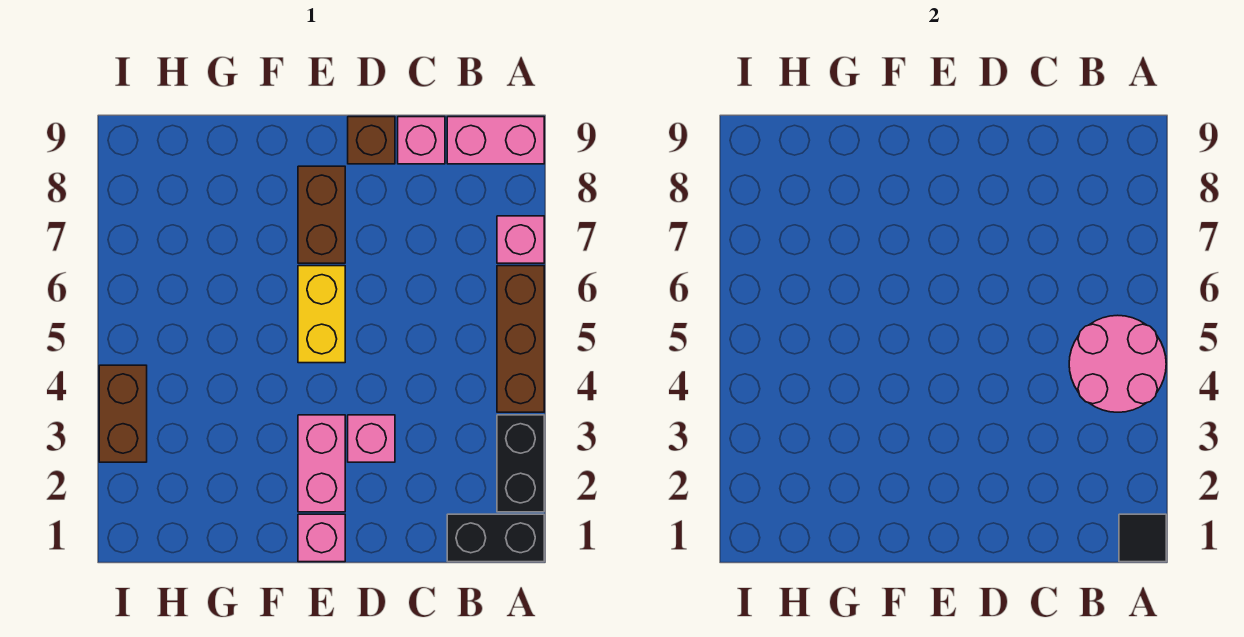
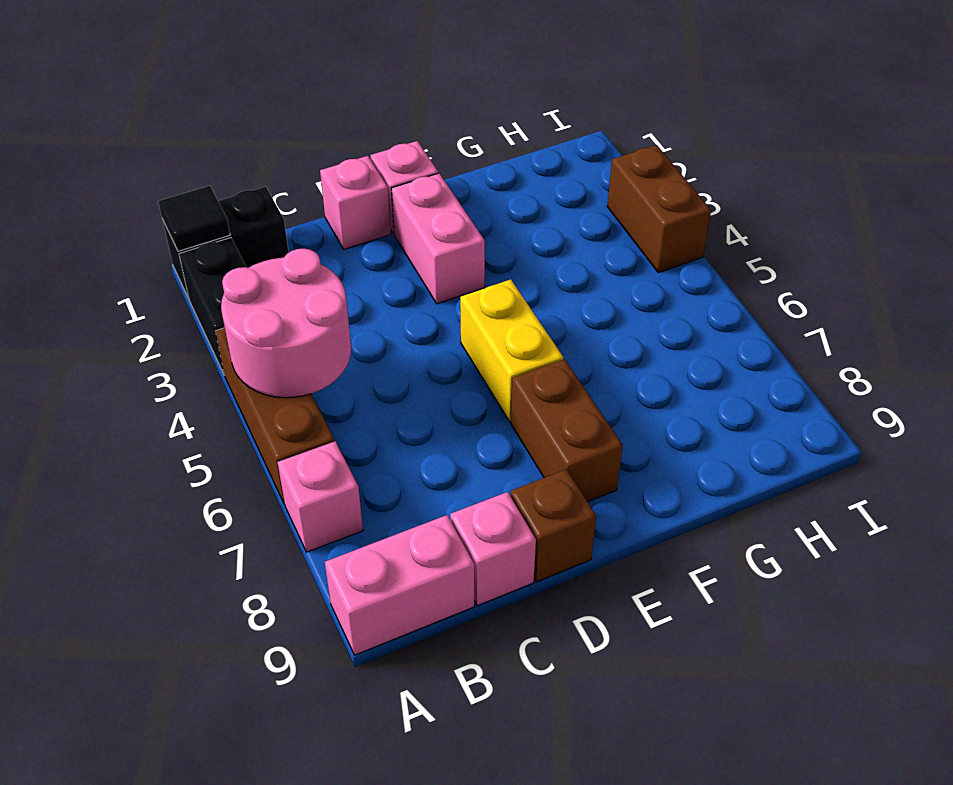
pink 1x1 brick [348,415,395,462] -> pink 1x1 brick moved to [320,156,391,249]

